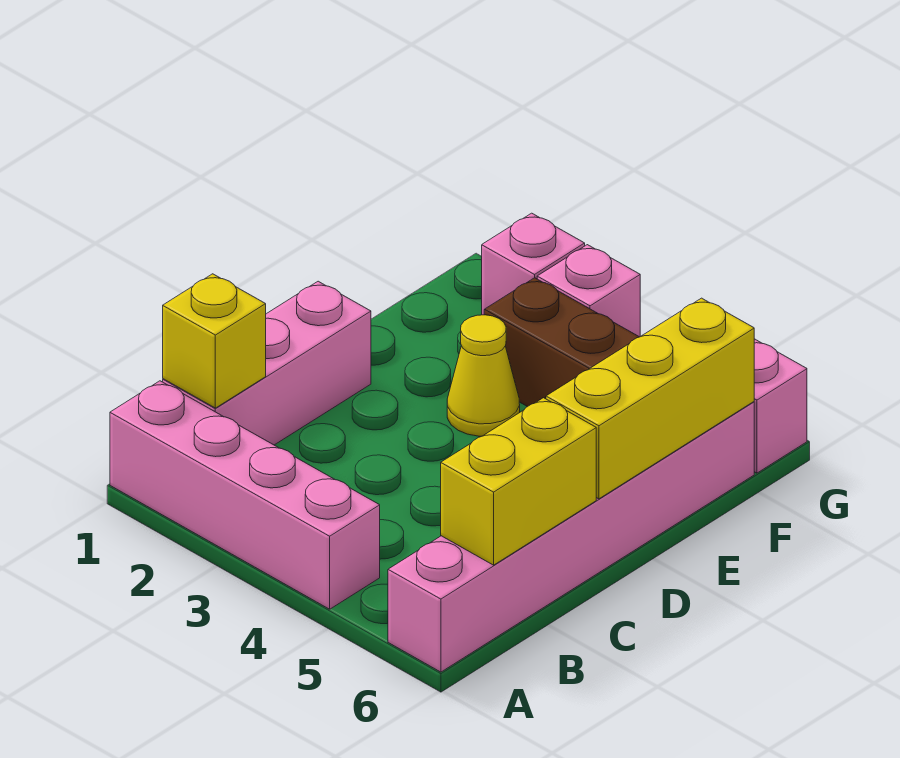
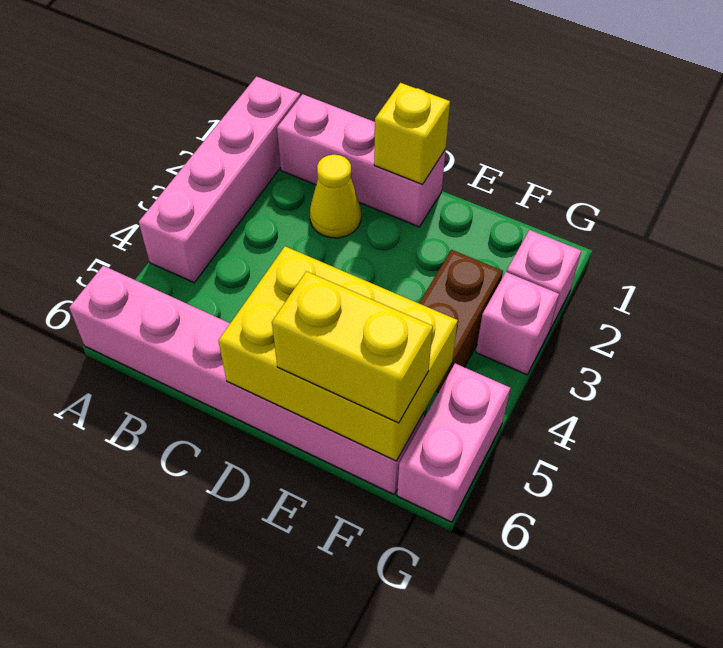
yellow 1x1 brick [163,274,266,408] -> yellow 1x1 brick moved to [374,83,450,184]
yellow 1x2 brick [441,398,596,565] -> yellow 1x2 brick moved to [272,271,433,423]
yellow 1x3 brick [546,298,754,499] -> yellow 2x3 brick [218,246,458,461]
yellow 1x1 cone [447,315,520,436] -> yellow 1x1 cone moved to [310,155,361,238]

